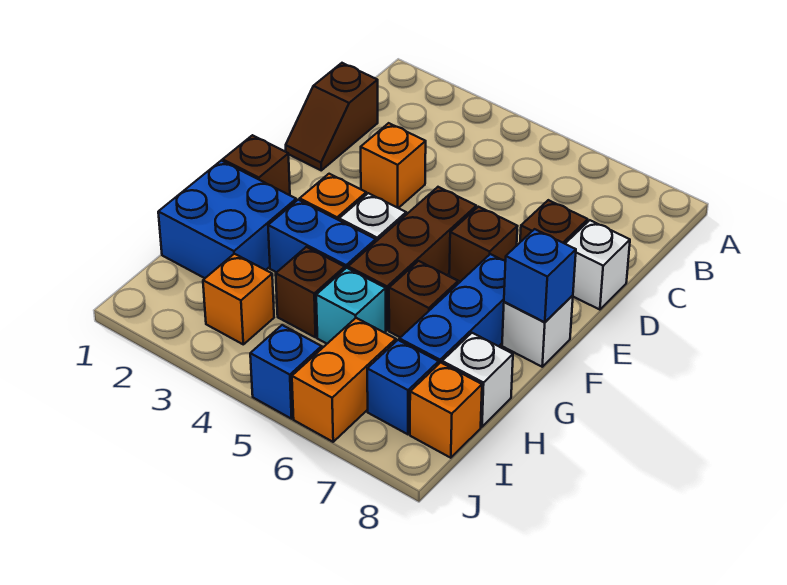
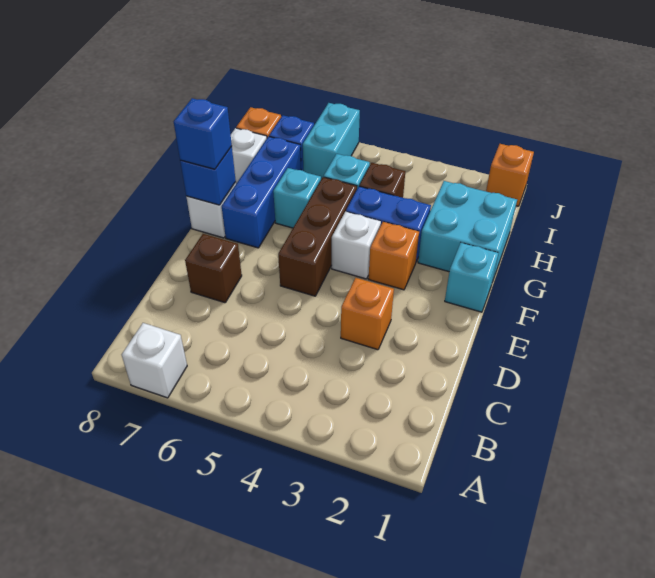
brown 1x2 slope [286,63,378,170] -> none
white 1x1 brick [565,220,630,310] -> white 1x1 brick moved to [122,323,187,398]
brown 1x1 brick [449,207,518,282] -> none
brown 1x1 brick [223,135,290,195] -> cyan 1x1 brick [445,243,499,312]
blue 2x2 brick [158,161,296,278] -> cyan 2x2 brick [418,181,517,282]
brown 1x1 brick [389,261,458,337] -> cyan 1x1 brick [273,168,321,228]
orange 1x1 brick [203,254,274,344] -> orange 1x1 brick moved to [486,144,534,206]
orange 1x2 brick [292,318,396,442] -> cyan 1x2 brick [303,103,360,179]
blue 1x1 brick [250,325,322,419] -> blue 1x1 brick moved to [174,98,232,169]

